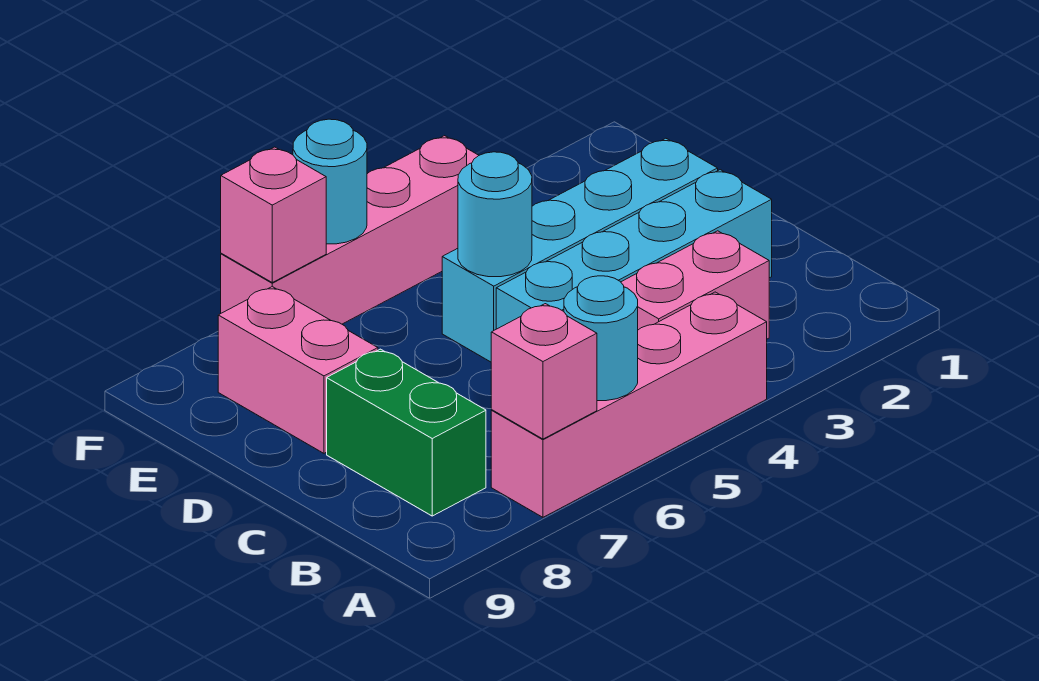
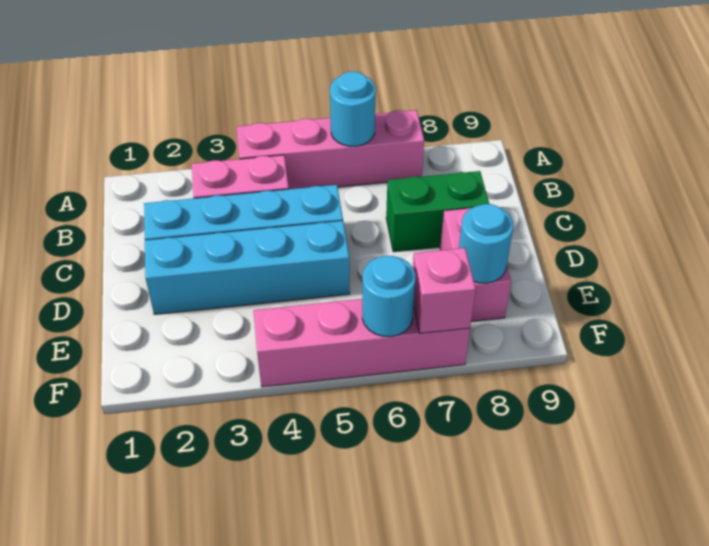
pink 1x1 brick [491,304,597,439] -> none
green 1x2 brick [327,349,486,516] -> green 1x2 brick turned to [386,171,489,252]
cyan 1x1 round brick [458,152,532,277] -> cyan 1x1 round brick moved to [459,204,513,283]

